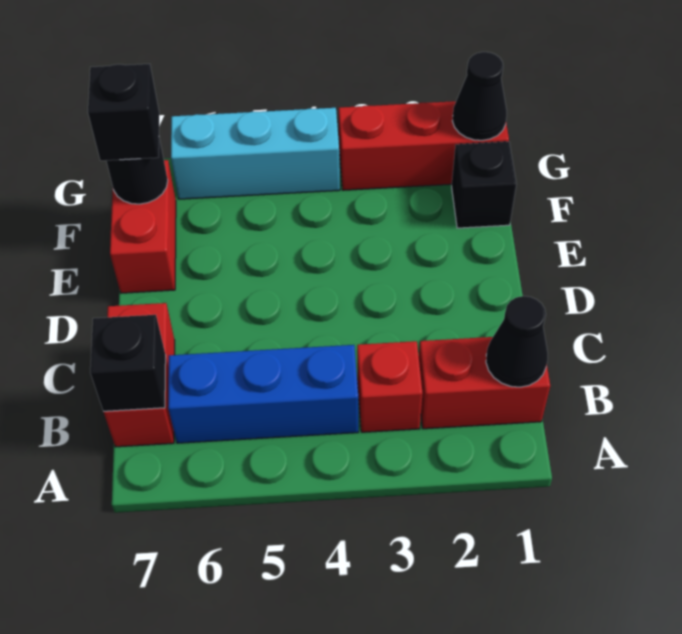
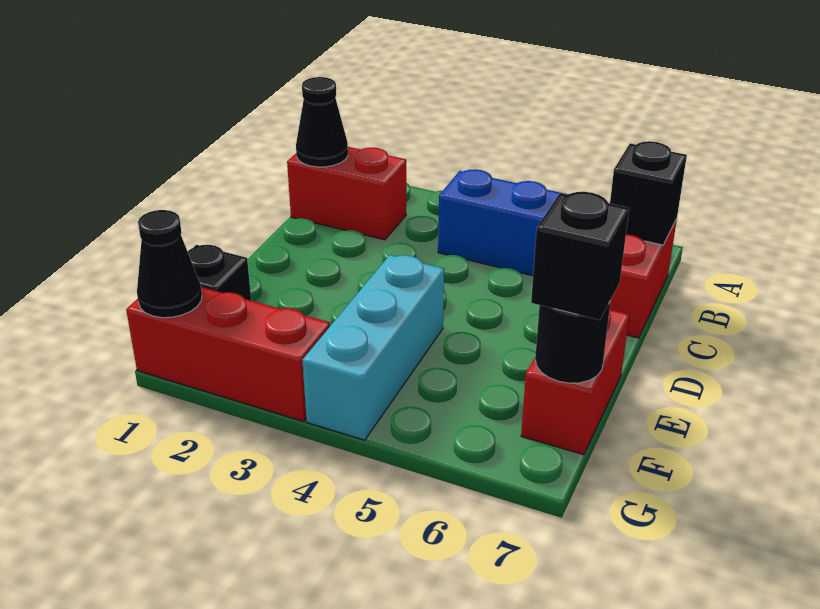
red 1x1 brick [357,341,423,432] -> none
cyan 1x3 brick [171,108,340,199] -> cyan 1x3 brick turned to [302,255,444,440]

